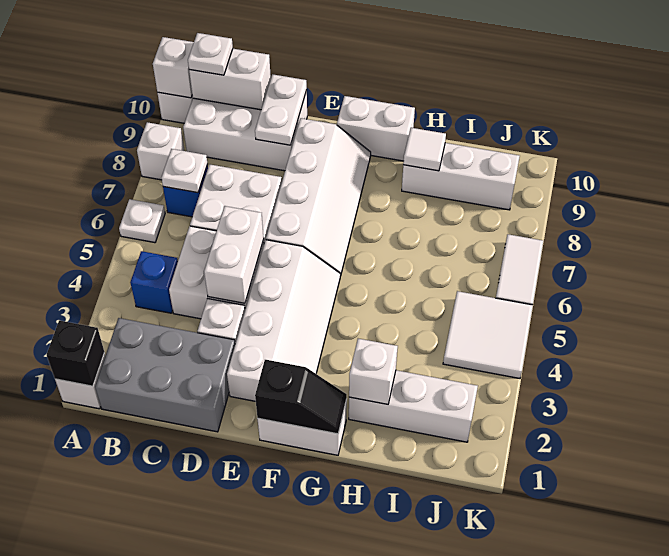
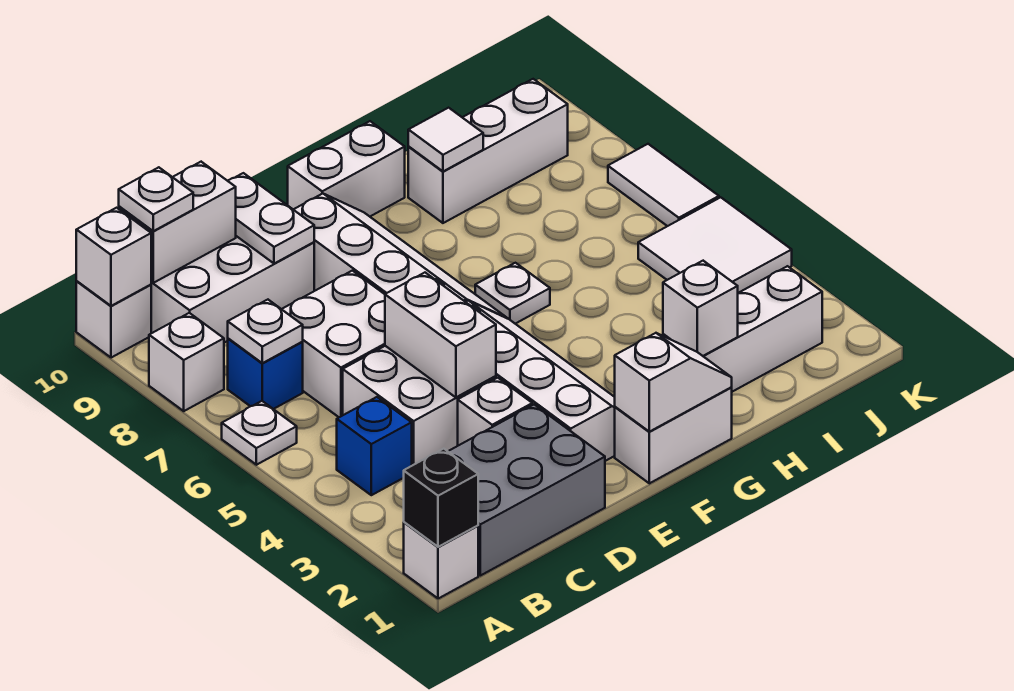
black 1x2 slope [255,360,347,434] -> white 1x2 slope [615,333,732,432]
none -> white 1x1 plate [475,263,550,324]

